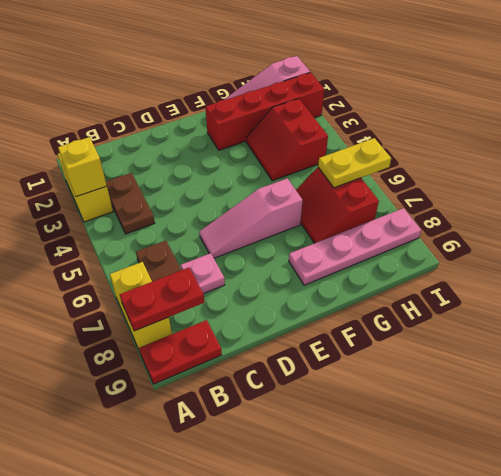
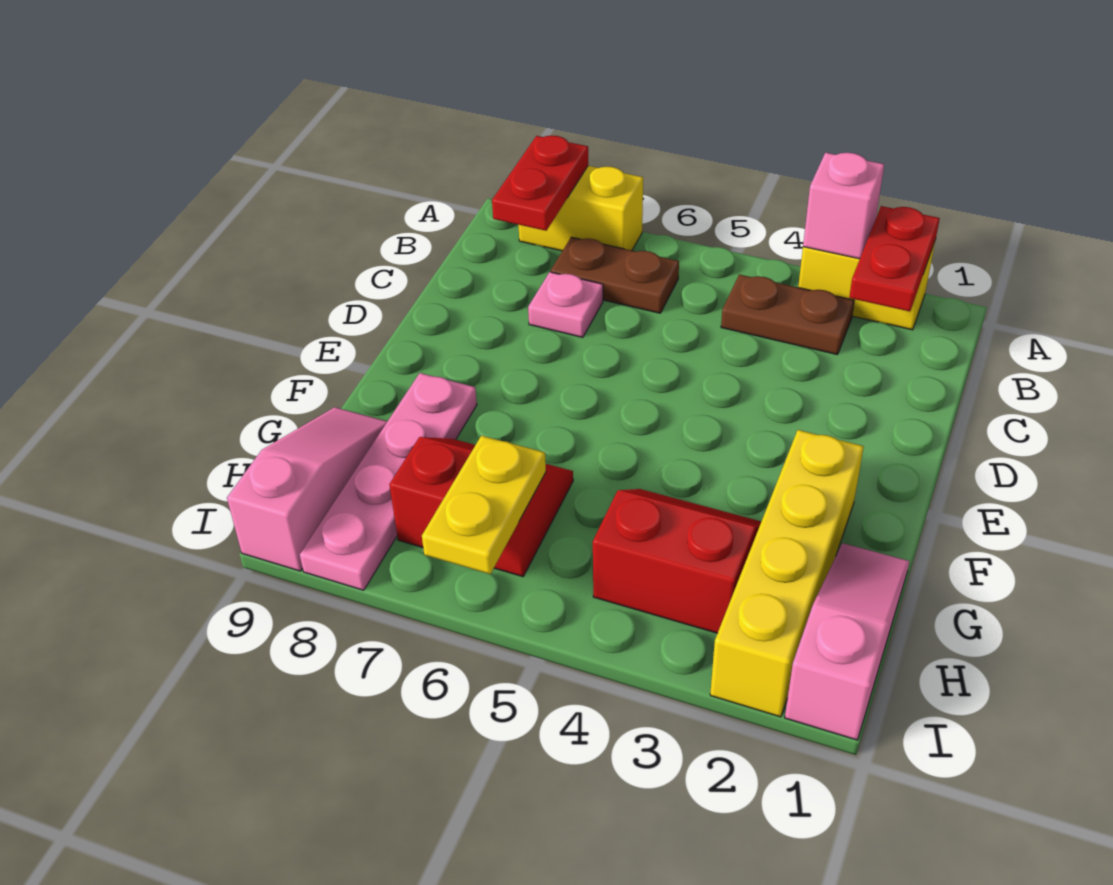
yellow 1x1 brick [58,137,107,197] -> pink 1x1 brick [803,153,884,259]
red 1x2 plate [139,320,222,384] -> red 1x2 plate moved to [849,206,940,311]
pink 1x3 slope [199,178,303,258] -> pink 1x3 slope moved to [227,407,387,571]
red 1x4 brick [206,72,324,150] -> yellow 1x4 brick [710,430,864,717]

